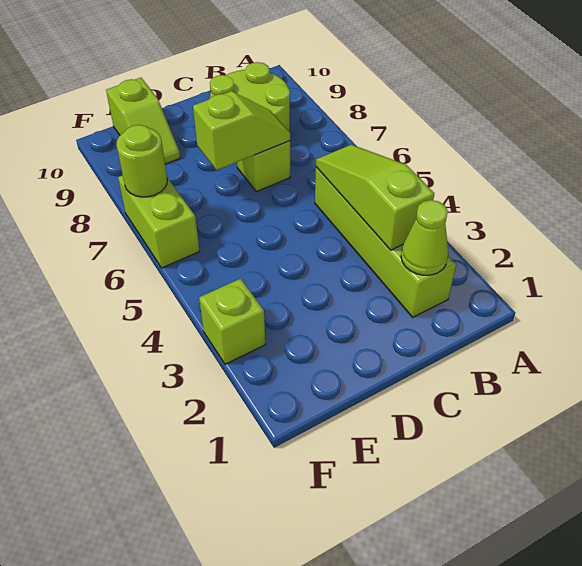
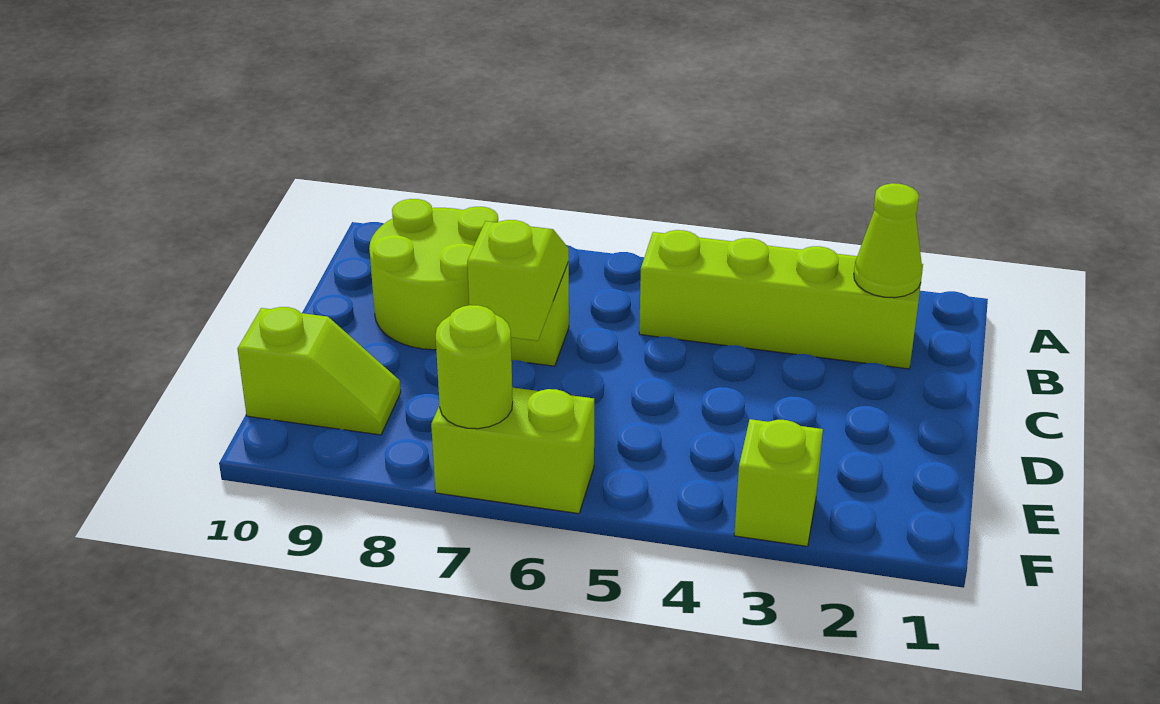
lime 1x3 slope [316,145,434,250] -> none

